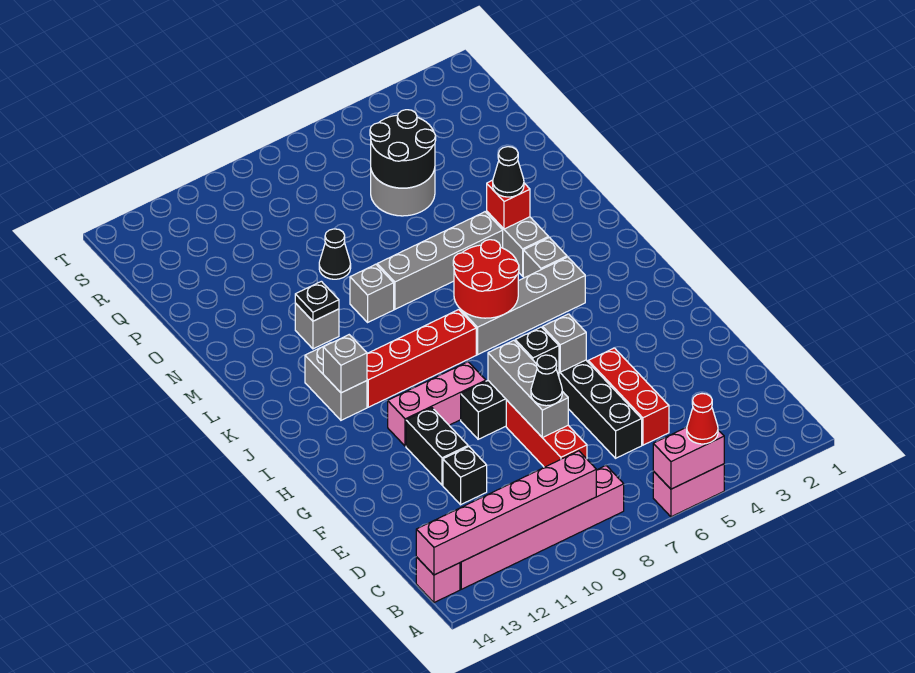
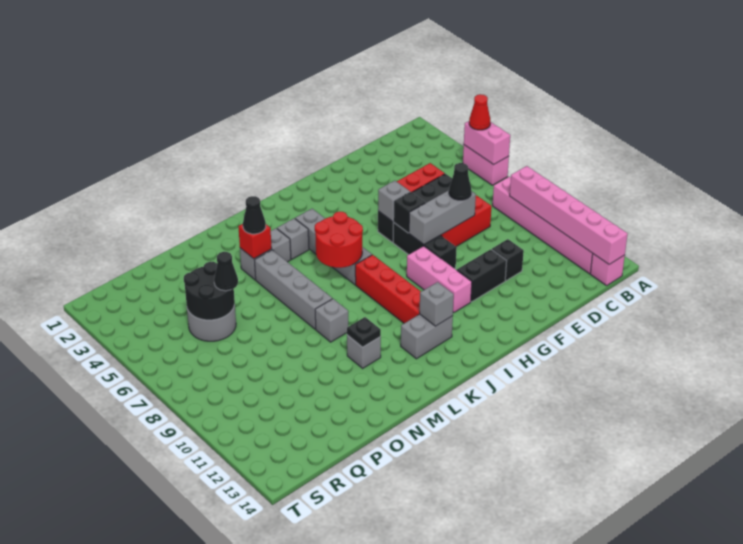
black 1x1 cone [319,229,351,279] -> black 1x1 cone moved to [214,252,238,291]

